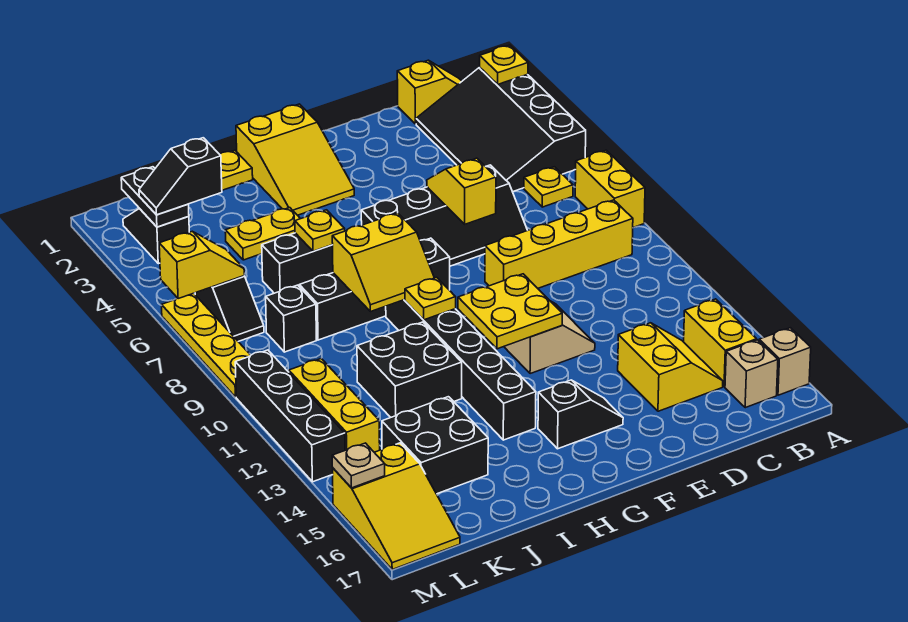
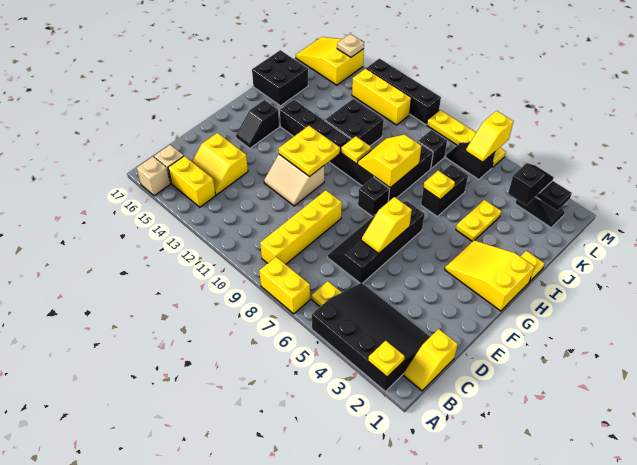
yellow 1x2 slope [427,158,496,224] -> yellow 1x2 slope turned to [362,197,412,254]
black 2x2 brick [382,397,488,494] -> black 2x2 brick moved to [252,50,308,106]

